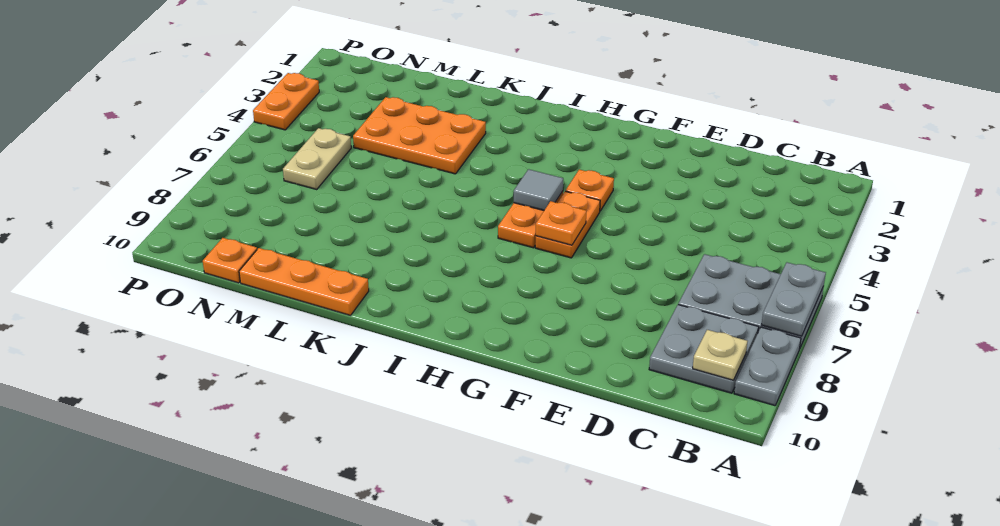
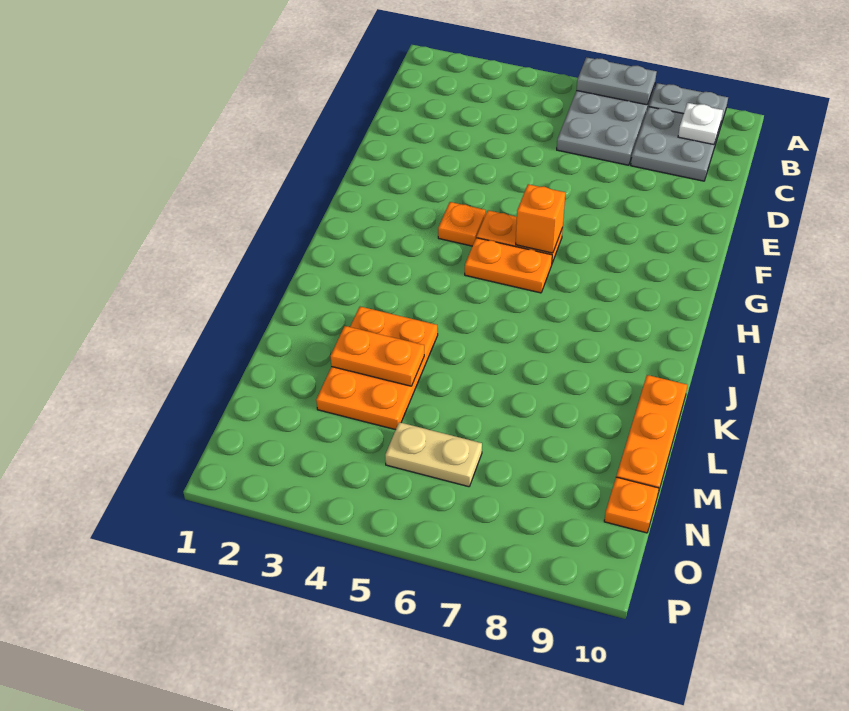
tan 1x1 plate [693,330,748,380] -> white 1x1 plate [678,103,723,145]
orange 1x1 plate [536,201,586,245] -> orange 1x1 brick [516,184,565,253]
grey 1x1 tile [514,169,563,210] -> none
orange 1x2 plate [253,73,319,130] -> orange 1x2 plate moved to [331,326,424,386]

